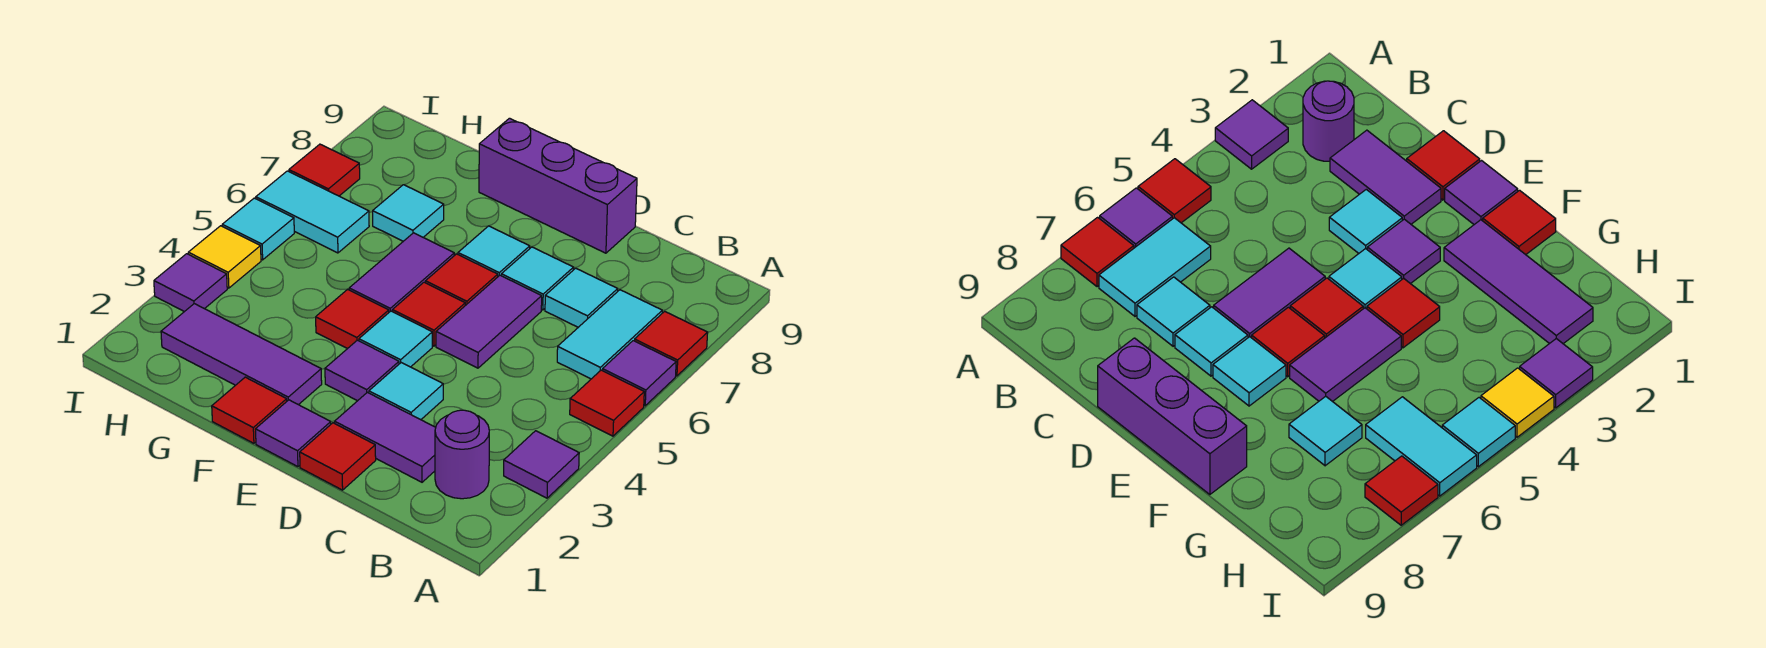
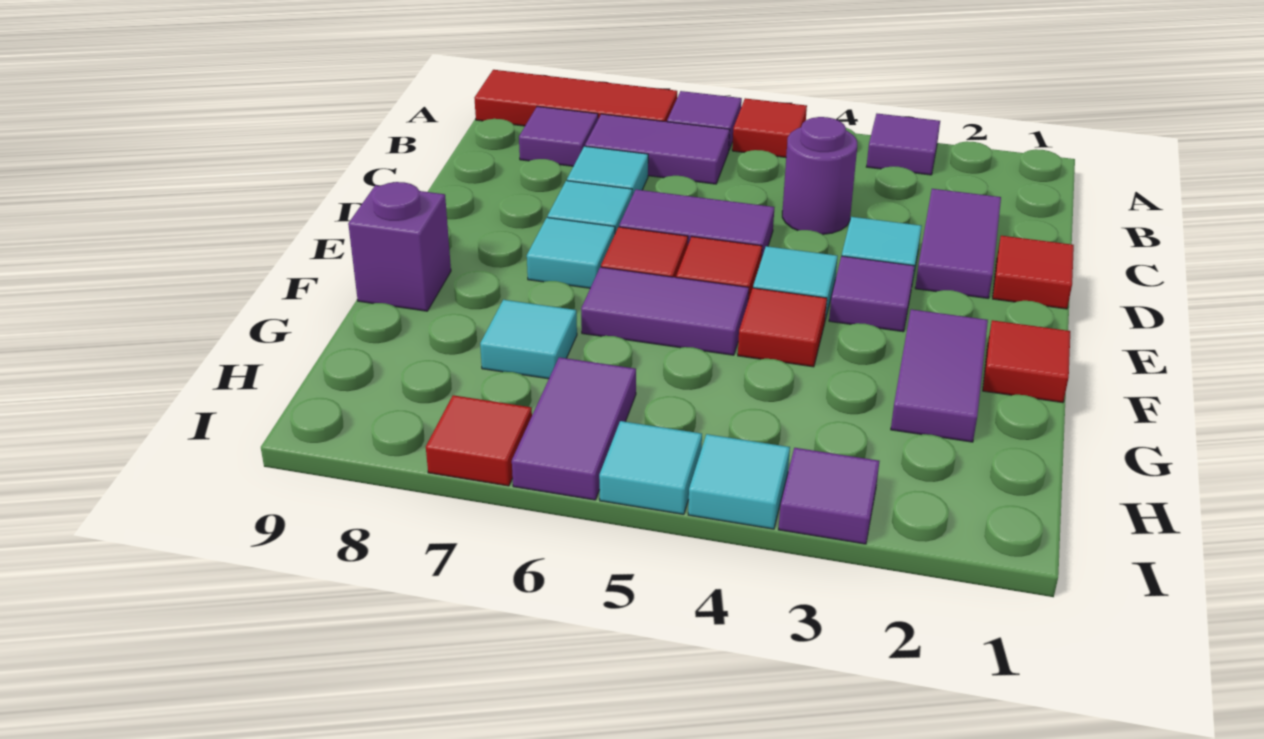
red 1x1 tile [635,311,708,376] -> red 1x3 tile [475,70,677,126]
purple 1x1 round brick [435,410,489,499] -> purple 1x1 round brick moved to [782,117,857,234]
cyan 1x2 tile [557,290,662,379] -> purple 1x2 tile [585,114,730,184]
purple 1x3 brick [479,118,637,253] -> purple 1x1 brick [348,182,451,311]
purple 1x1 tile [255,400,331,467] -> purple 1x1 tile moved to [519,106,598,166]
purple 1x3 tile [161,304,322,405] -> purple 1x2 tile [891,309,988,442]
cyan 1x2 tile [256,171,369,253] -> purple 1x2 tile [512,357,636,500]
yellow 1x1 tile [188,226,261,288] -> cyan 1x1 tile [688,434,790,529]

